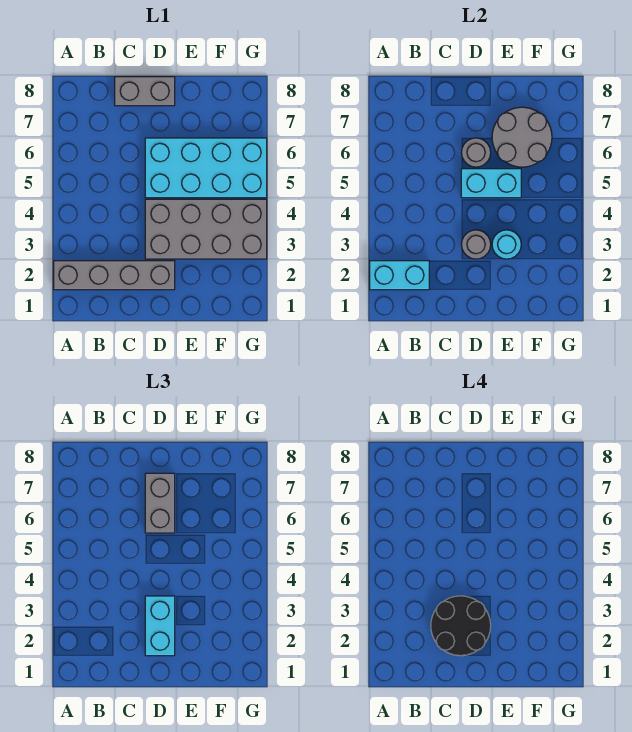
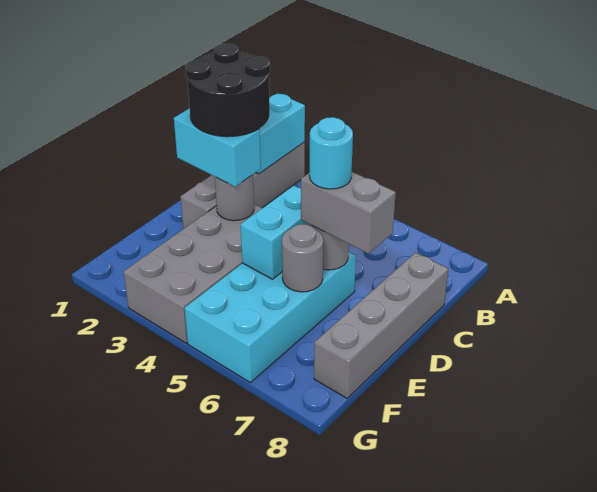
grey 1x2 brick [115,77,175,106] -> grey 1x4 brick [314,253,448,398]
cyan 1x1 round brick [492,230,521,259] -> cyan 1x1 round brick moved to [309,117,353,189]
grey 2x2 round brick [492,107,552,167] -> grey 1x1 round brick [282,224,323,292]

